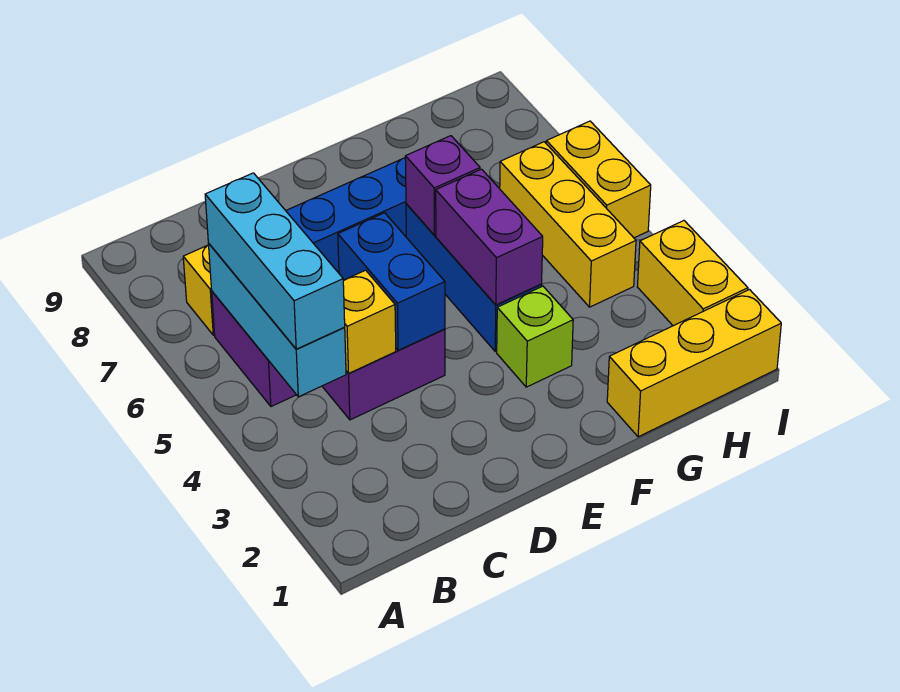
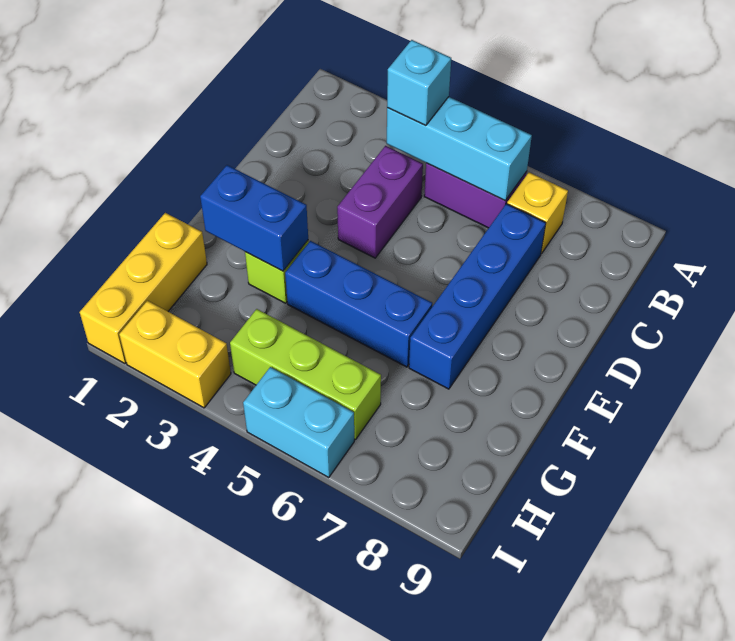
cyan 1x3 brick [205,173,345,349] -> cyan 1x1 brick [387,40,451,126]
yellow 1x1 brick [343,270,396,374] -> none
blue 1x2 brick [338,213,445,350] -> blue 1x2 brick moved to [200,165,308,271]
purple 1x2 brick [436,169,543,305] -> none
purple 1x1 brick [405,136,480,235] -> none
yellow 1x3 brick [500,142,636,307] -> lime 1x3 brick [230,309,381,440]
yellow 1x2 brick [546,121,651,238] -> cyan 1x2 brick [243,367,354,477]

